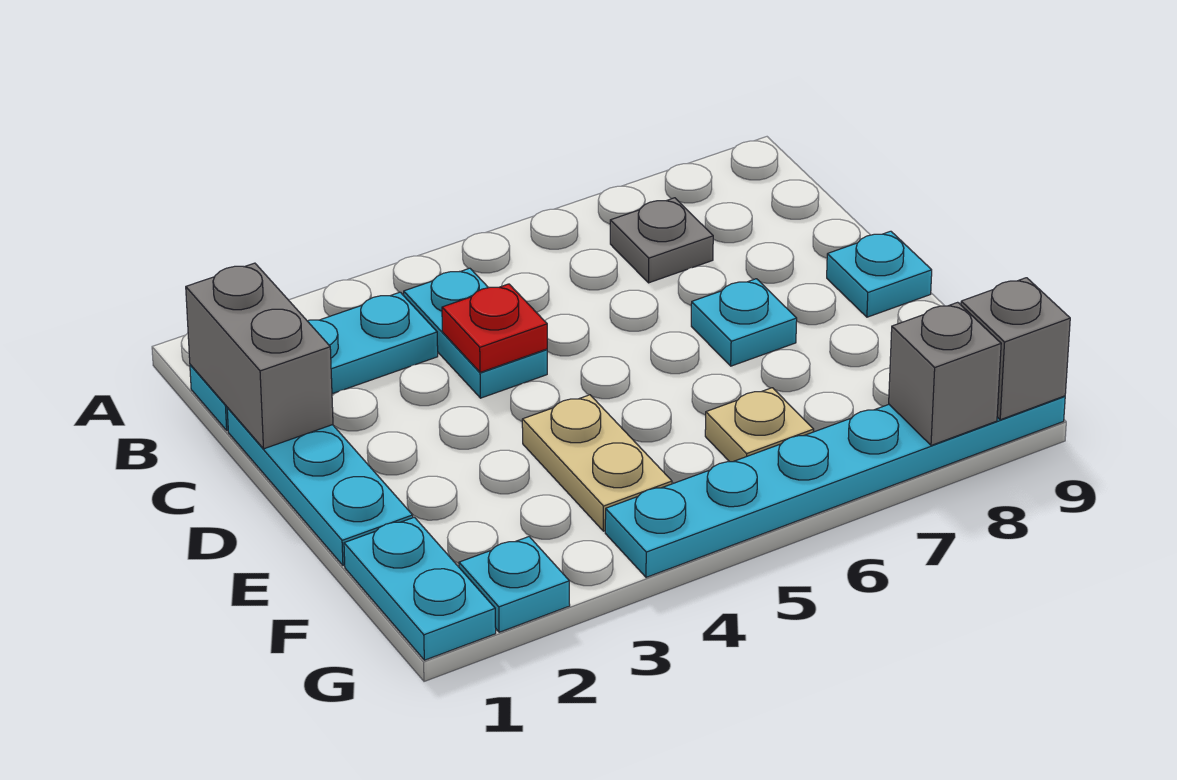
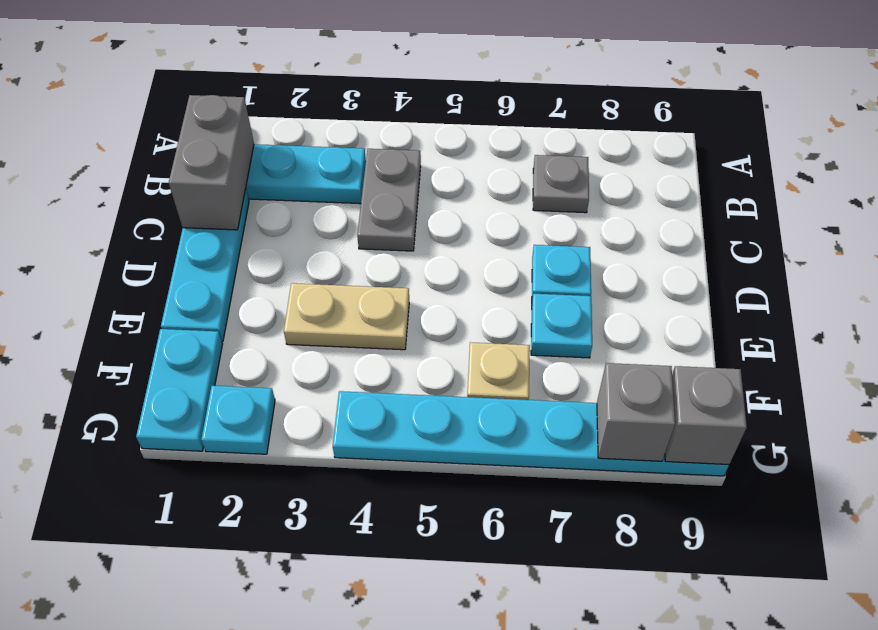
cyan 1x2 plate [404,268,547,398] -> grey 1x2 plate [357,149,421,251]
red 1x1 plate [442,284,547,372] -> none
cyan 1x1 plate [827,231,932,317] -> cyan 1x1 plate moved to [531,294,592,358]
tan 1x2 plate [522,395,672,531] -> tan 1x2 plate turned to [284,283,409,350]

